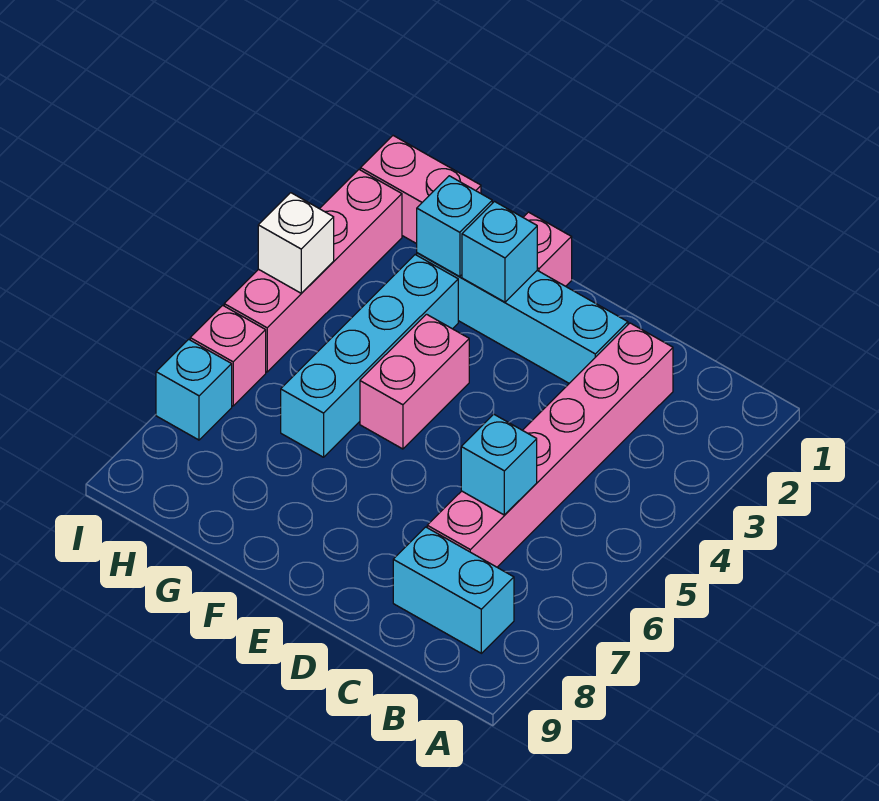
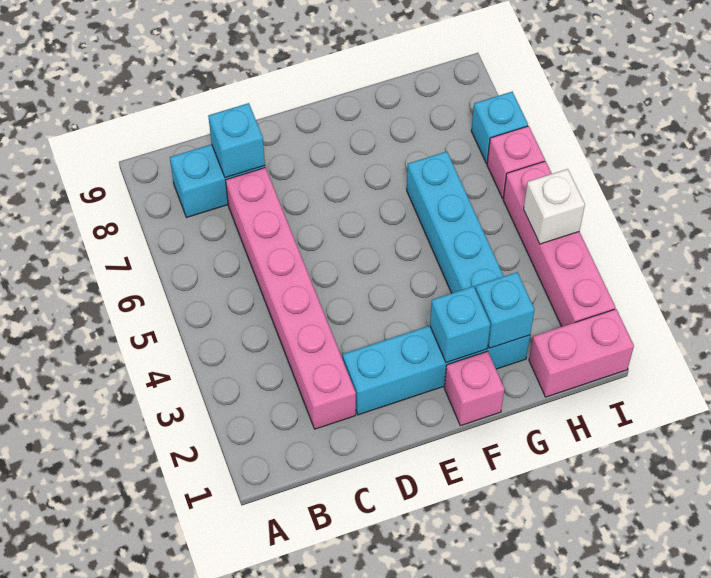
cyan 1x1 brick [461,414,537,515] -> cyan 1x1 brick moved to [208,103,265,178]
pink 1x2 brick [360,314,469,449] -> none

